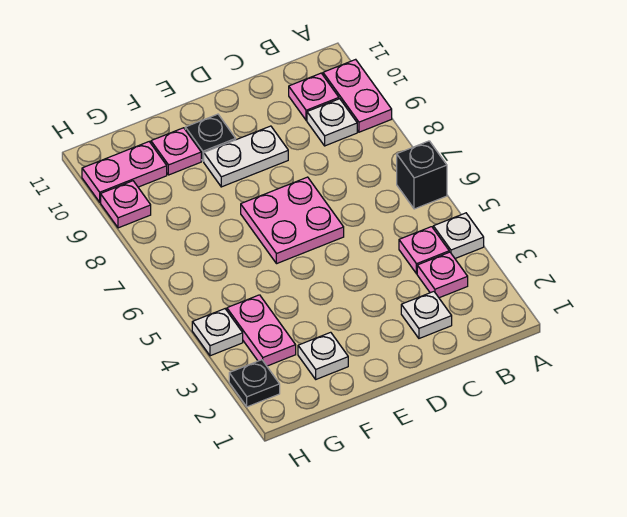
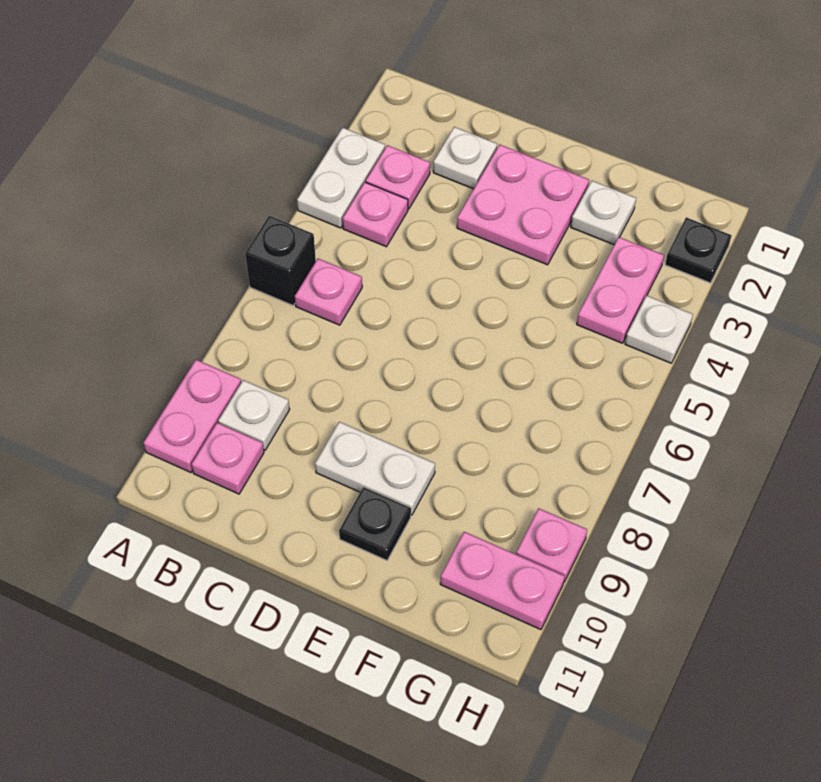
white 1x1 plate [433,213,484,258] -> white 1x2 plate [297,128,385,228]
pink 2x2 plate [241,177,344,264] -> pink 2x2 plate moved to [457,145,589,265]
pink 1x1 plate [151,128,201,175] -> pink 1x1 plate moved to [295,259,362,325]

